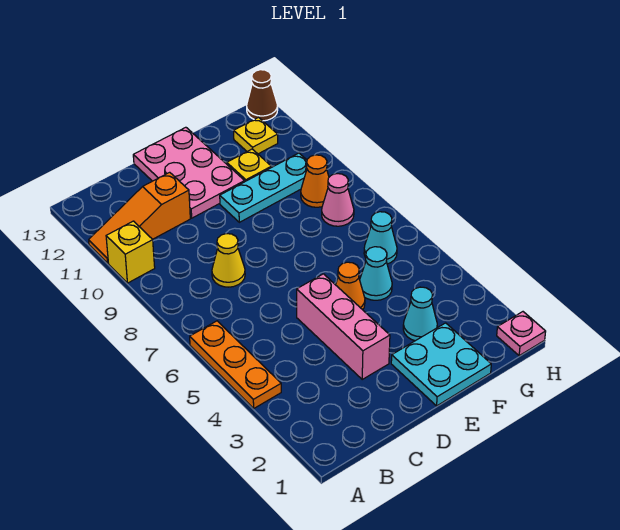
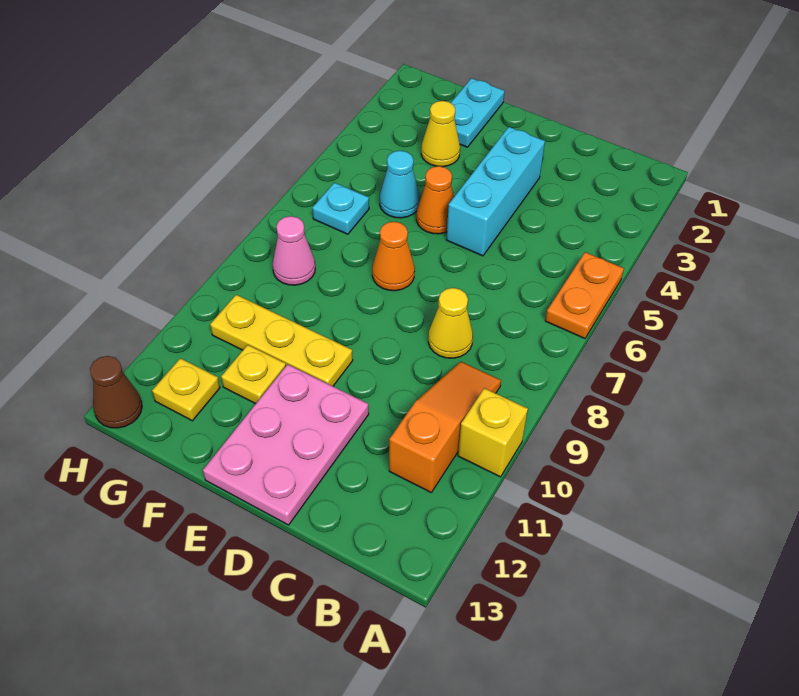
orange 1x3 plate [190,321,281,408] -> orange 1x2 plate [545,252,624,339]
orange 1x3 slope [89,172,190,263] -> orange 1x3 slope turned to [389,362,501,492]
pink 1x3 brick [297,274,390,379] -> cyan 1x3 brick [446,127,545,256]
cyan 2x2 plate [391,323,491,406] -> cyan 1x2 plate [451,78,505,147]
cyan 1x3 plate [220,153,307,222] -> yellow 1x3 plate [210,295,353,386]
cyan 1x1 cone [403,287,437,341] -> yellow 1x1 cone [421,101,460,167]
cyan 1x1 cone [364,212,397,264] -> cyan 1x1 plate [312,183,369,234]
orange 1x1 cone [301,155,329,207] -> orange 1x1 cone moved to [372,222,415,291]
pink 1x1 plate [497,312,546,356] -> none

